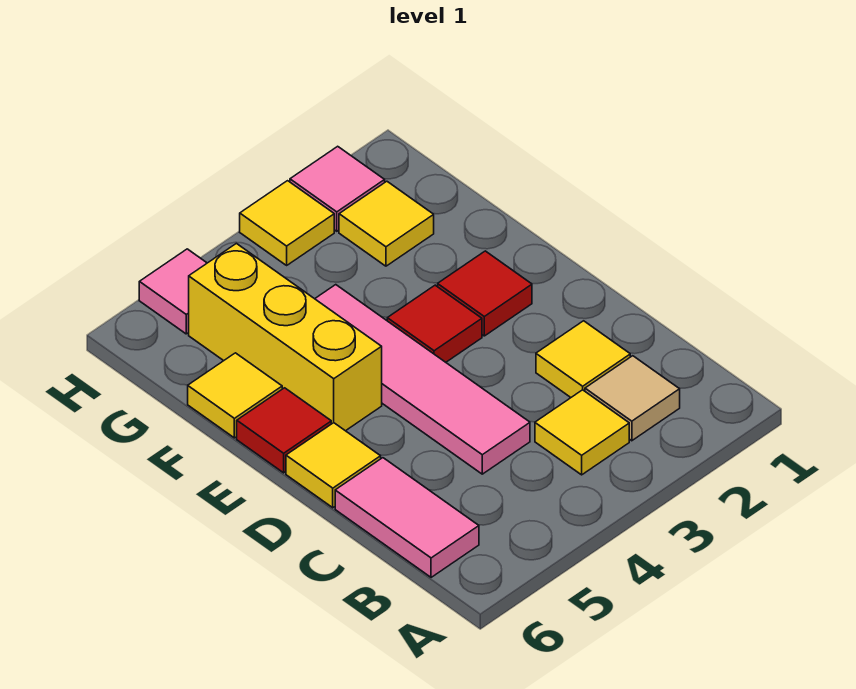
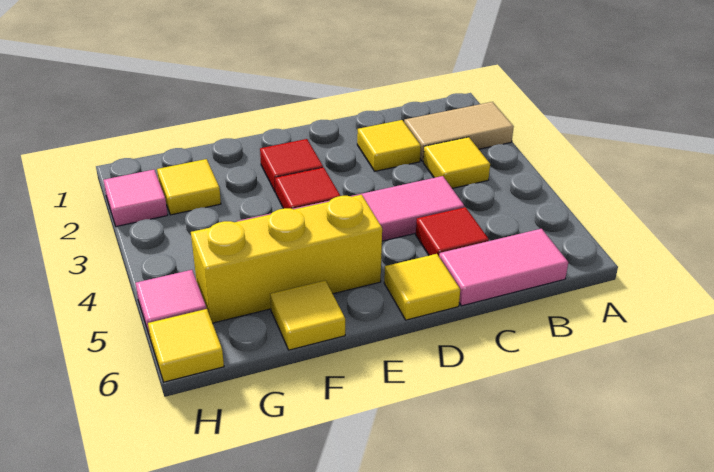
tan 1x1 tile [585,356,680,441] -> tan 1x2 tile [404,102,514,161]
red 1x1 tile [237,388,331,473] -> red 1x1 tile moved to [416,207,489,256]
yellow 1x1 tile [240,181,334,265] -> yellow 1x1 tile moved to [148,309,224,382]

